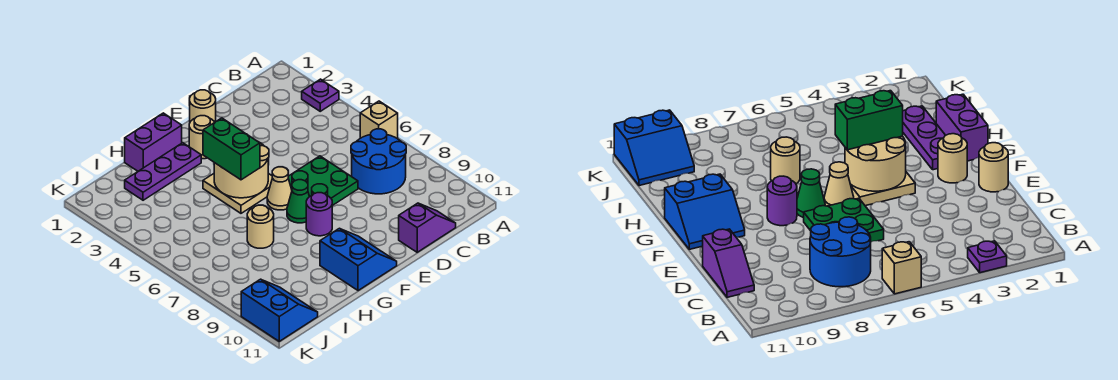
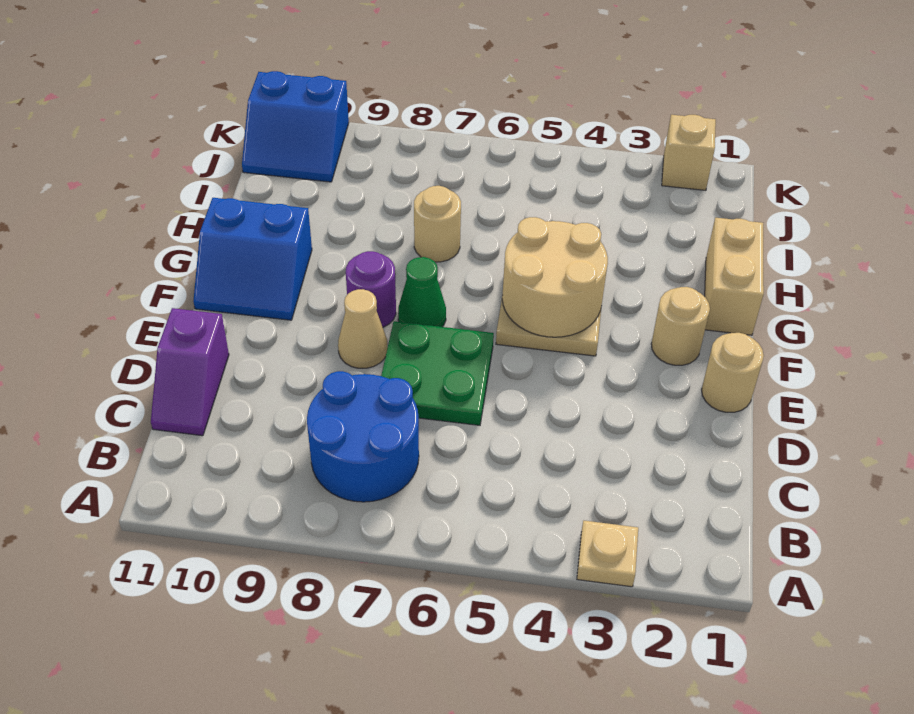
purple 1x1 plate [302,79,339,111] -> tan 1x1 plate [577,521,638,587]
tan 1x1 brick [360,101,398,138] -> tan 1x1 brick moved to [662,115,716,190]
tan 1x1 cone [267,167,292,210] -> tan 1x1 cone moved to [338,289,387,368]
purple 1x2 brick [125,113,182,171] -> tan 1x2 brick [705,218,764,335]
purple 1x3 plate [125,143,201,200] -> none
green 1x2 brick [203,118,260,180] -> none

